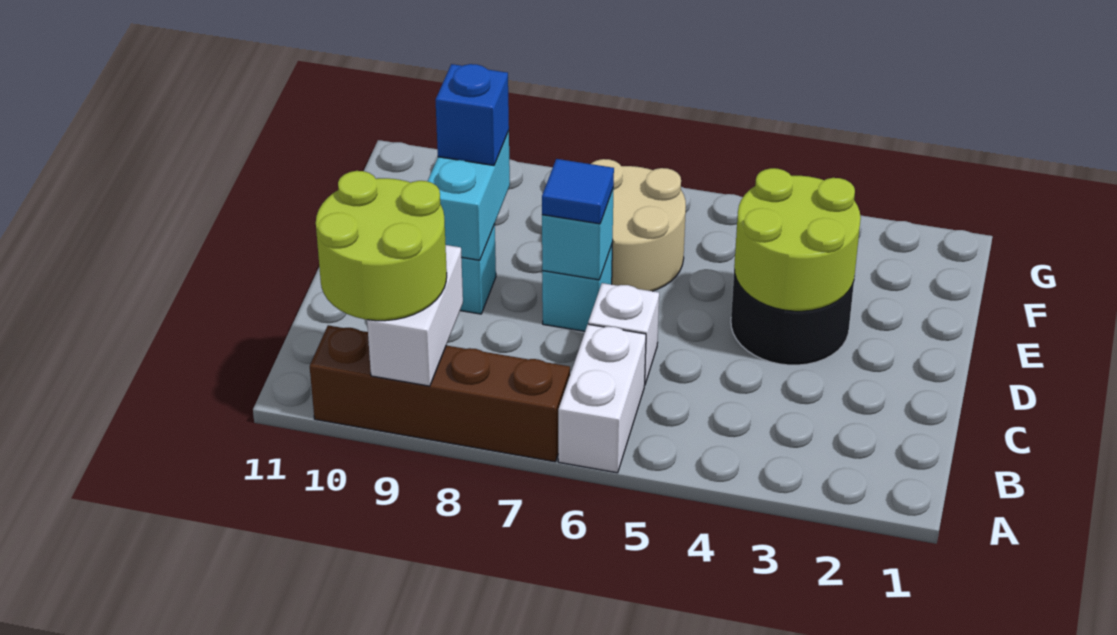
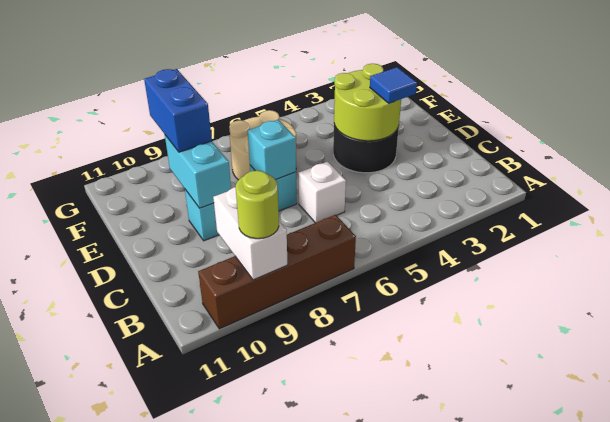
white 1x2 brick [558,324,646,473] -> none
lime 2x2 round brick [316,171,447,321] -> lime 1x1 round brick [236,170,279,239]
blue 1x1 tile [542,159,614,224] -> blue 1x1 tile moved to [370,67,417,103]
blue 1x1 brick [435,64,509,165] -> blue 1x2 brick [144,69,212,152]

